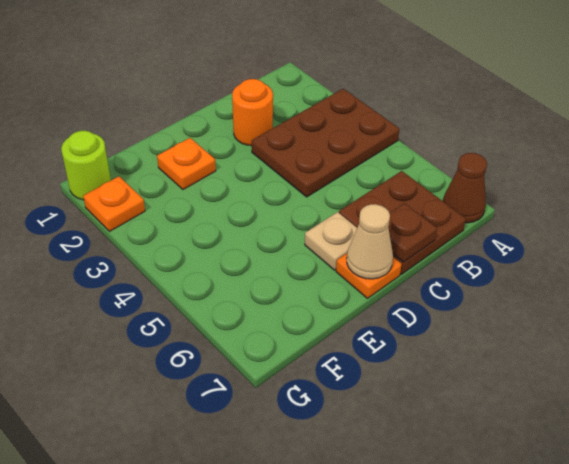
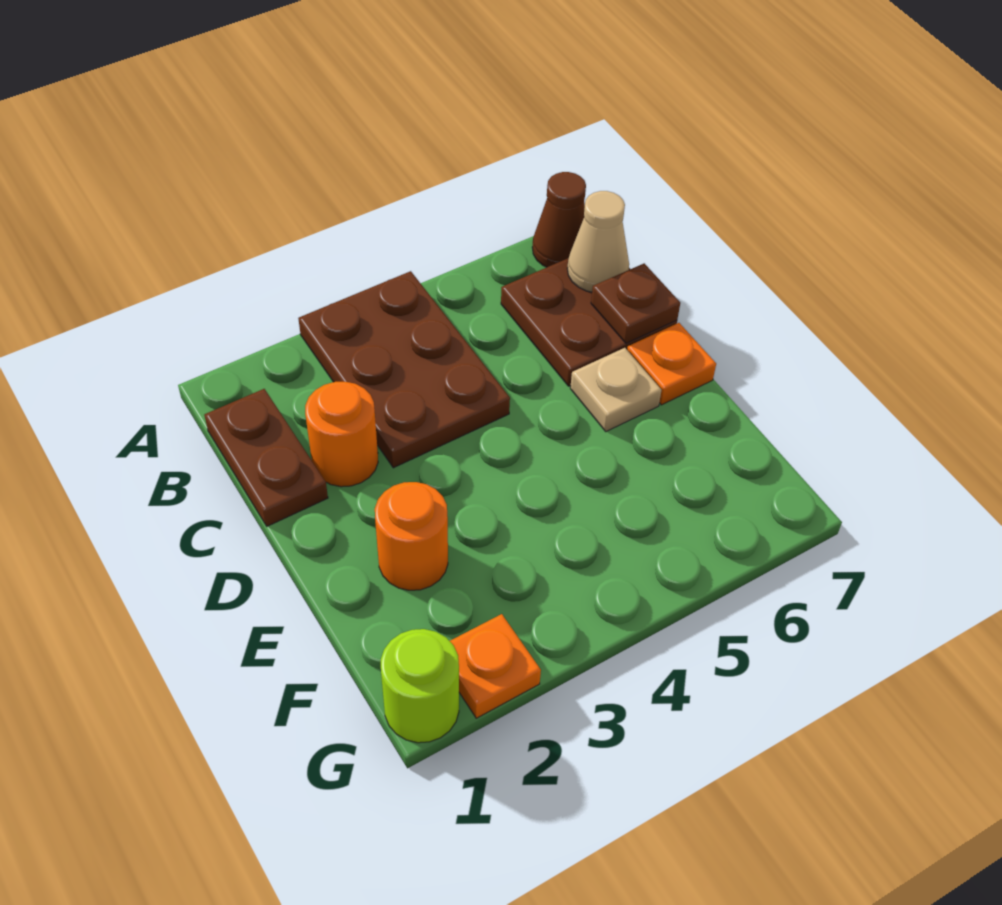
none -> brown 1x2 plate [204,389,328,526]
tan 1x1 cone [347,204,393,279] -> tan 1x1 cone moved to [567,191,629,292]
orange 1x1 plate [157,138,216,189] -> orange 1x1 round brick [375,482,448,590]

